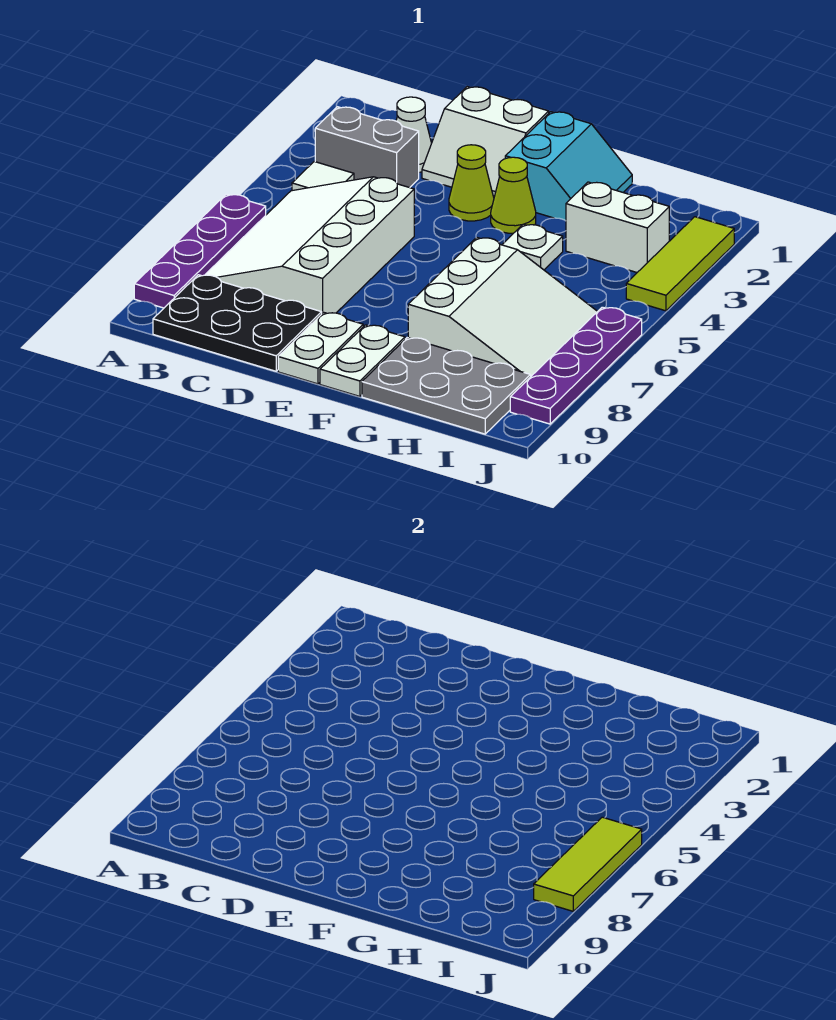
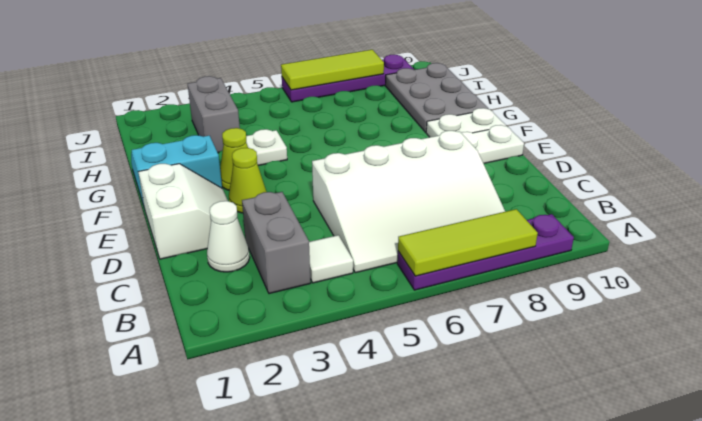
black 2x3 plate [153,275,322,371] -> none
white 3x3 slope [408,238,598,376] -> none
white 1x2 brick [566,182,669,272] -> grey 1x2 brick [188,76,240,153]
lime 1x3 tile [626,217,734,311] -> lime 1x3 tile moved to [398,209,538,276]

